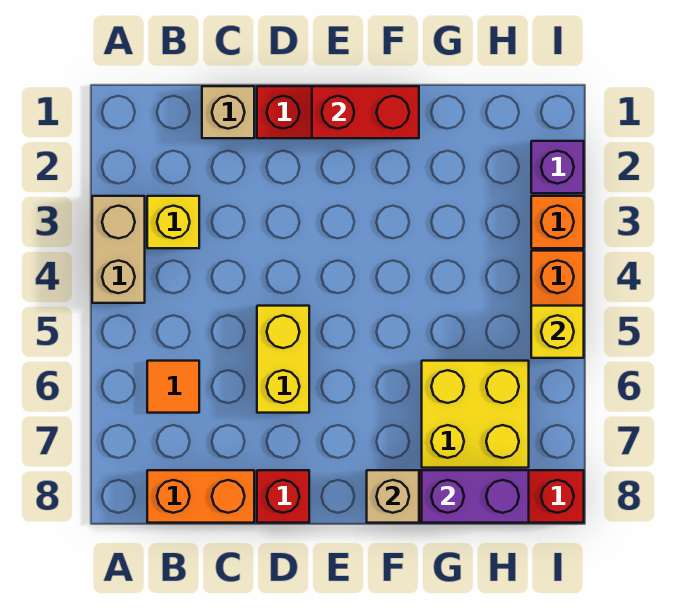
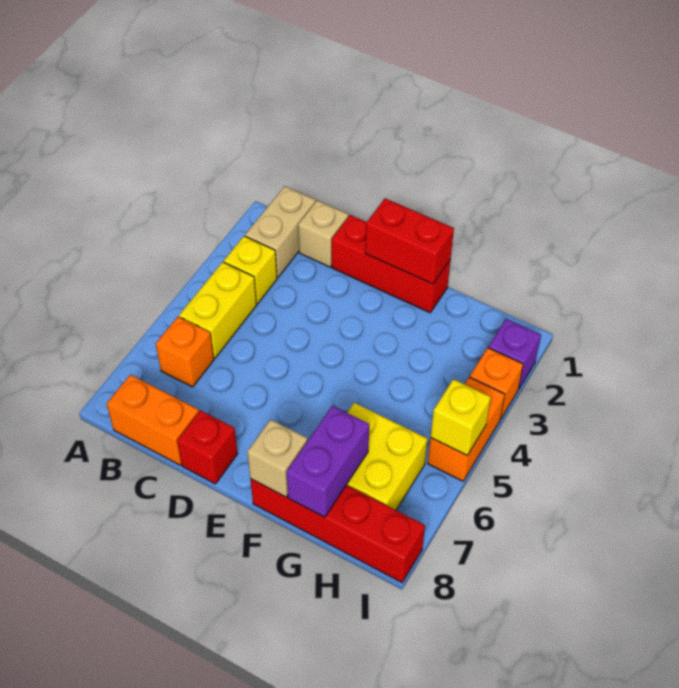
tan 1x2 brick [92,196,145,303] -> tan 1x2 brick moved to [245,186,316,278]
orange 1x1 tile [147,361,199,413] -> orange 1x1 brick [156,317,214,387]
yellow 1x2 brick [257,306,309,413] -> yellow 1x2 brick moved to [179,262,257,358]
purple 1x2 brick [422,470,529,523] -> purple 1x2 brick turned to [286,406,369,517]

